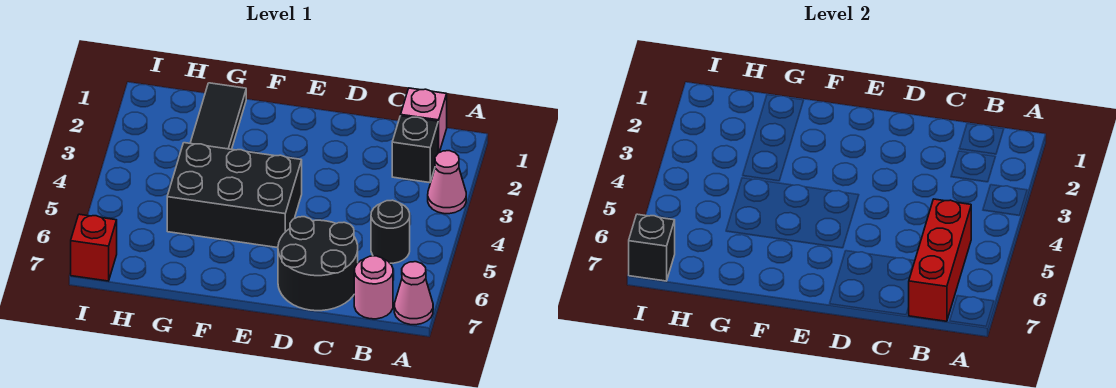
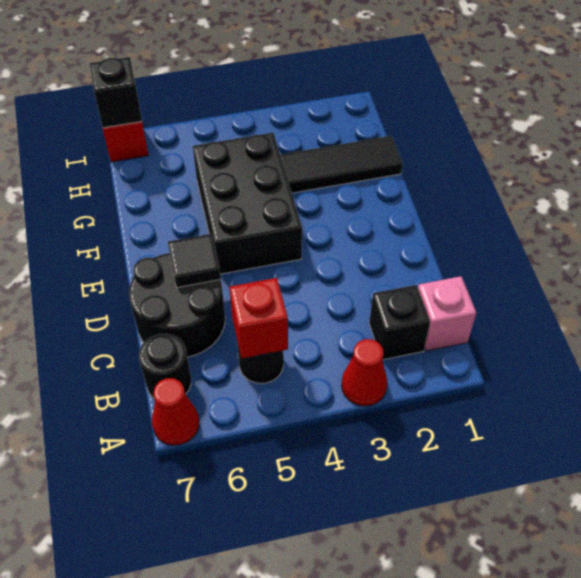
pink 1x1 cone [428,151,466,214] -> red 1x1 cone [342,339,387,406]
pink 1x1 cone [394,262,433,325] -> red 1x1 cone [152,378,199,445]
red 1x3 brick [909,199,971,321] -> red 1x1 brick [230,278,288,358]
pink 1x1 round brick [354,256,393,319] -> black 1x1 round brick [139,334,191,398]
none -> black 1x1 tile [168,234,221,288]

